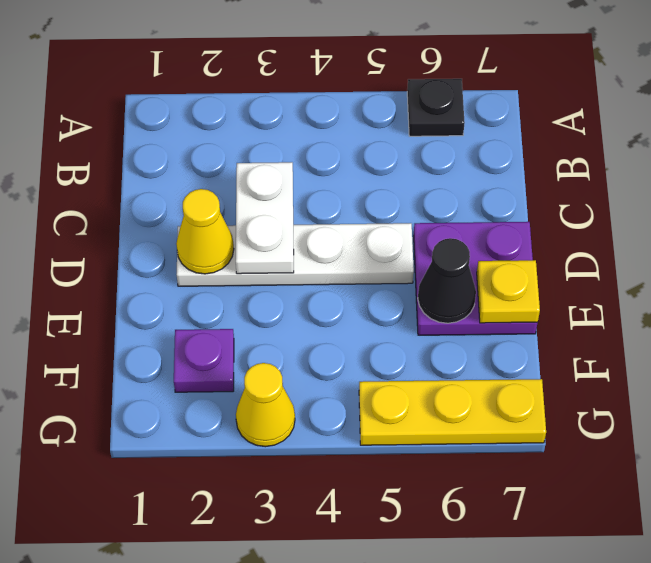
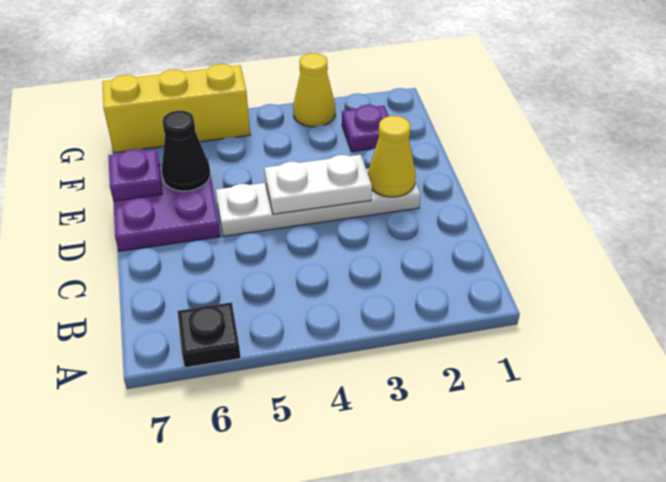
white 1x2 plate [236,162,294,274] -> white 1x2 plate turned to [264,155,372,214]
yellow 1x1 plate [477,260,540,323] -> purple 1x1 plate [108,149,162,201]
yellow 1x3 plate [359,379,546,445] -> yellow 1x3 brick [102,64,250,153]

